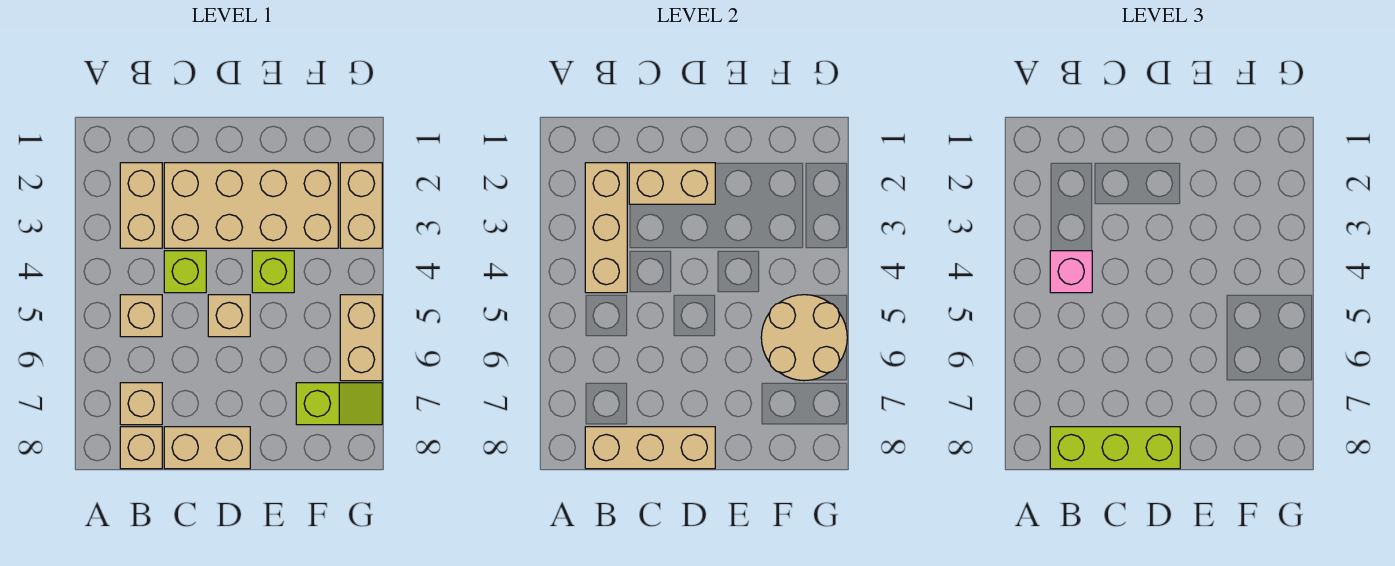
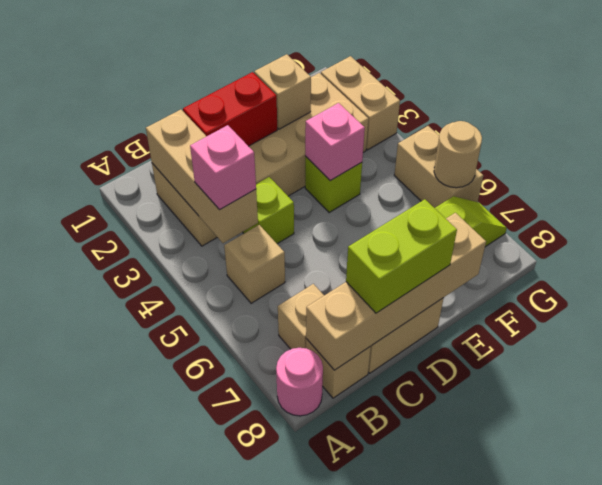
none -> pink 1x1 round brick [276,348,323,416]
tan 1x3 brick [585,427,715,469] -> tan 1x4 brick [306,213,486,370]
lime 1x3 brick [1050,427,1180,469] -> lime 1x2 brick [346,199,457,313]
tan 1x2 brick [629,163,715,204] -> red 1x2 brick [183,72,277,146]
tan 1x1 brick [208,295,250,337] -> tan 1x1 brick moved to [254,54,311,129]
none -> pink 1x1 brick [305,103,365,181]
tan 2x2 round brick [761,295,847,381] -> tan 1x1 round brick [434,121,482,188]

